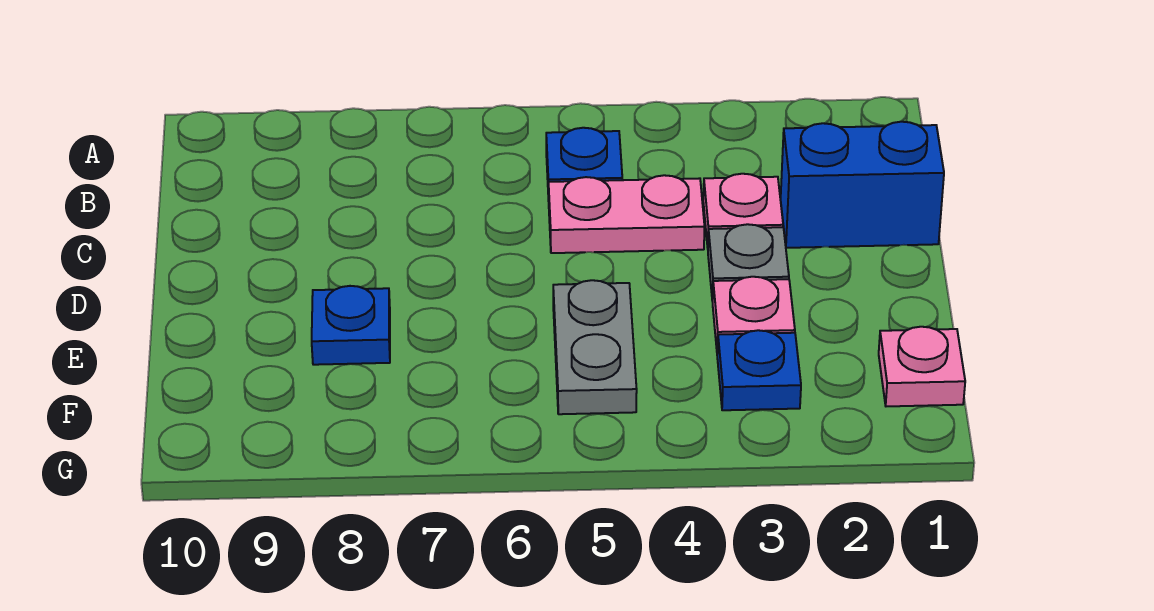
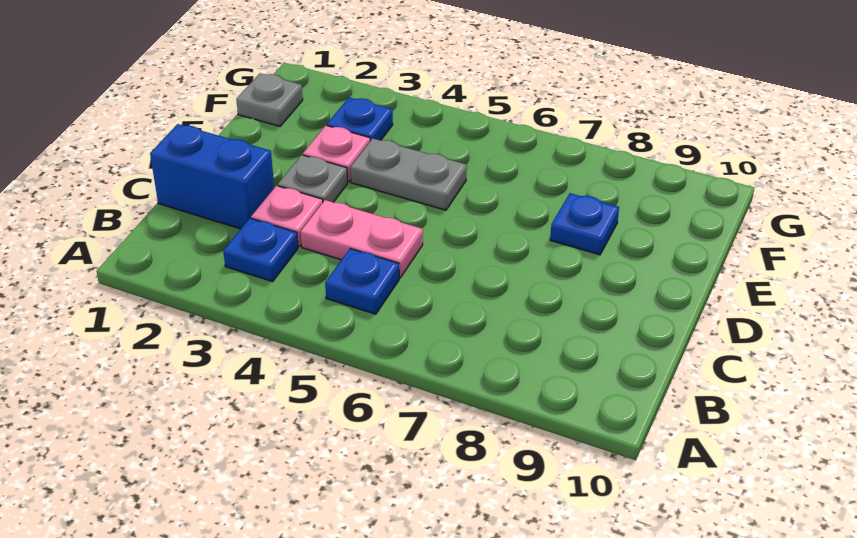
none -> blue 1x1 plate [223,218,298,282]
grey 1x2 plate [553,280,637,414] -> grey 1x2 plate turned to [350,138,467,210]
pink 1x1 plate [879,327,965,406] -> grey 1x1 plate [236,73,303,126]

